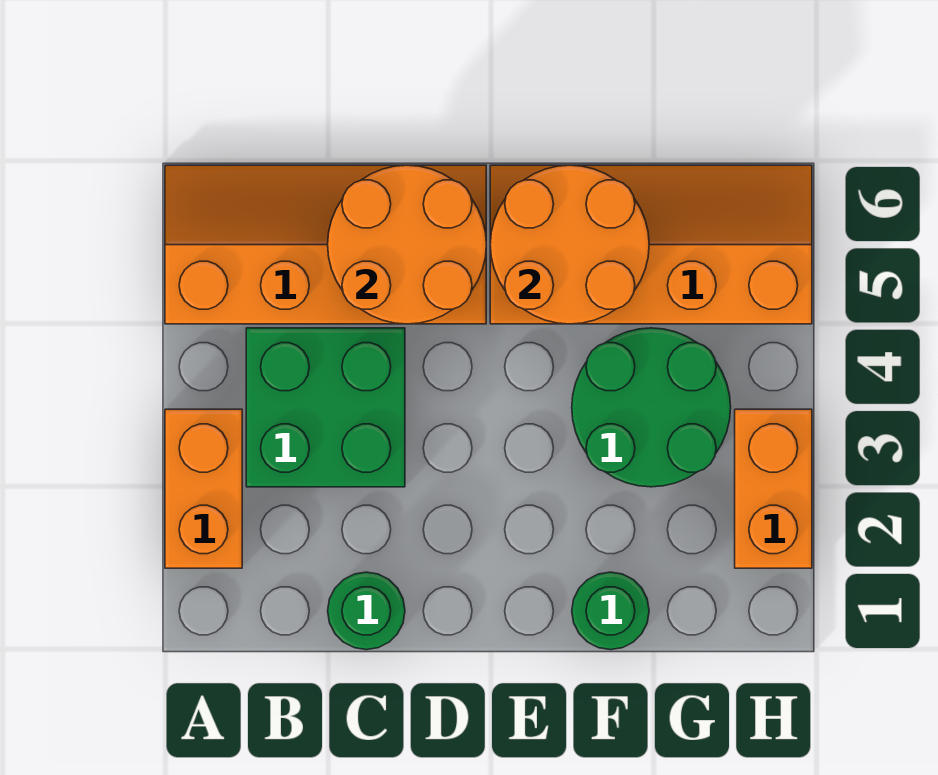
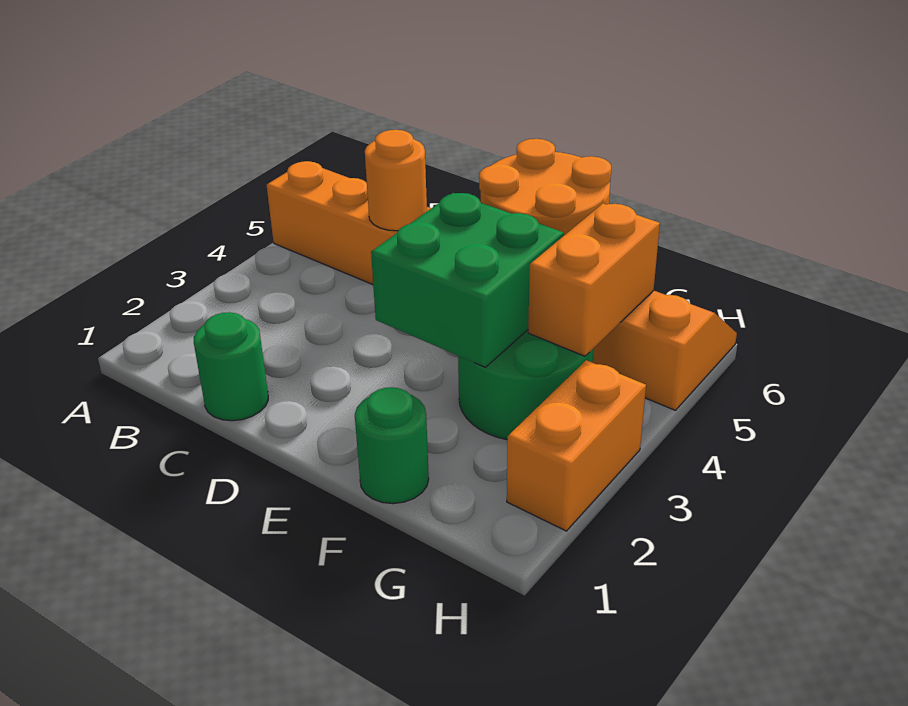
orange 1x2 brick [165,409,242,568] -> orange 1x2 brick moved to [528,204,660,356]
green 2x2 brick [246,328,405,487] -> green 2x2 brick moved to [371,193,564,367]
orange 2x2 round brick [328,165,486,324] -> orange 1x1 round brick [365,130,427,231]

